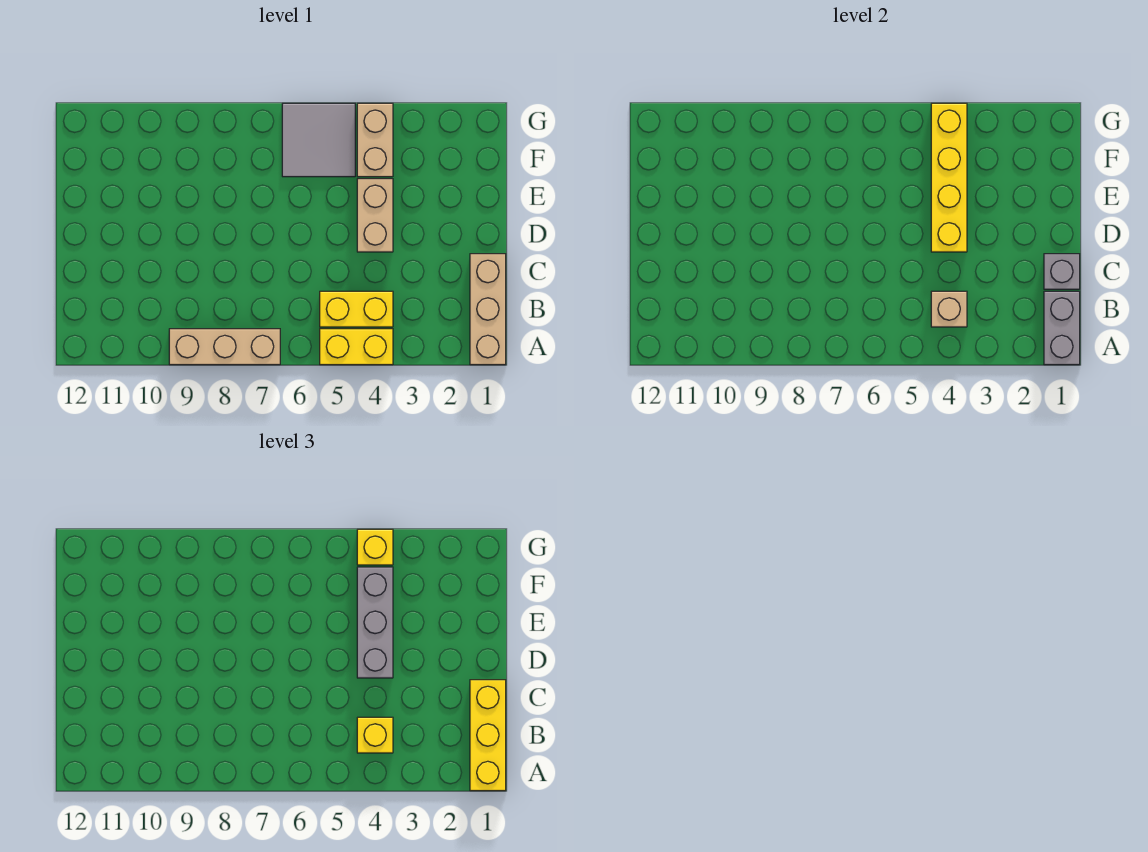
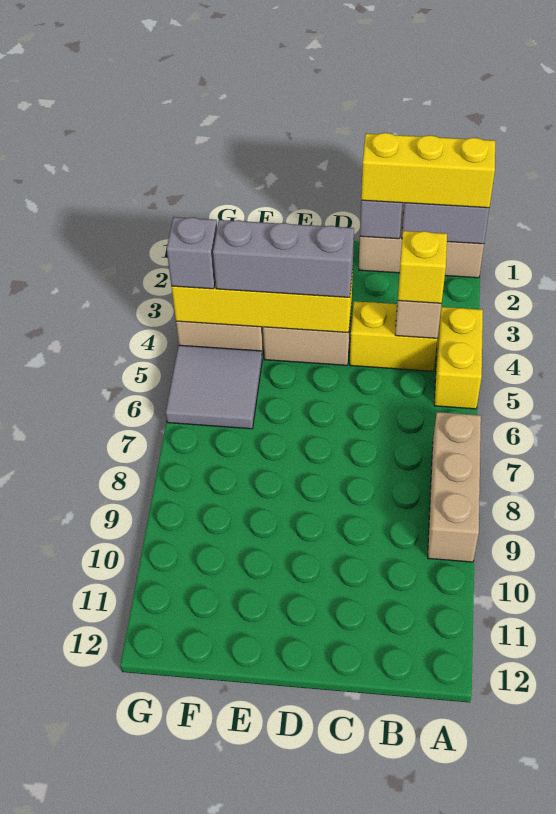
yellow 1x2 brick [320,291,393,327] -> yellow 1x2 brick turned to [350,301,437,371]
yellow 1x1 brick [357,529,393,565] -> grey 1x1 brick [167,217,217,289]

